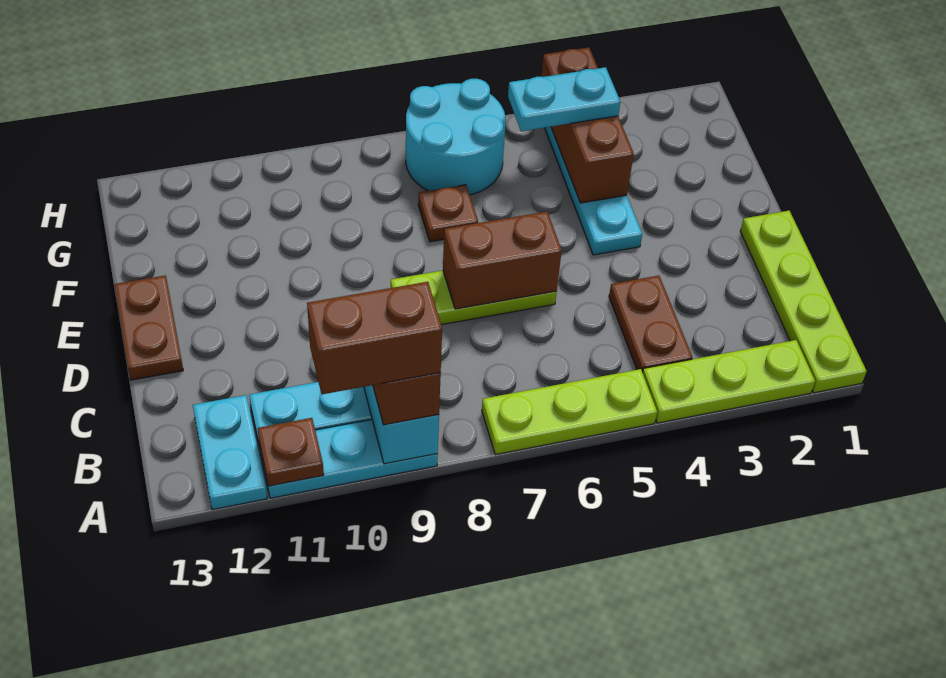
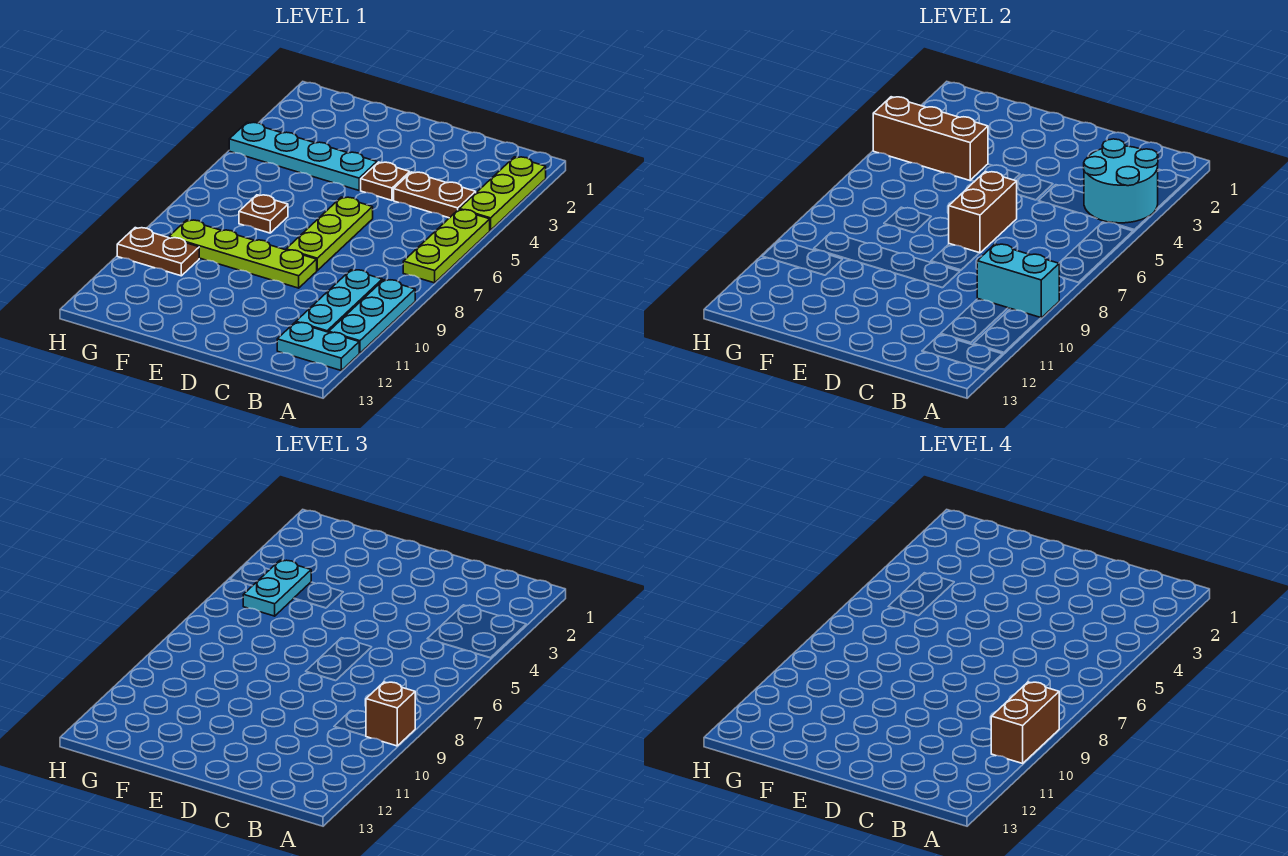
lime 1x4 plate [740,211,867,393] -> lime 1x4 plate moved to [169,220,317,288]
brown 1x1 plate [257,418,324,486] -> brown 1x1 plate moved to [361,162,410,200]
brown 1x2 plate [114,275,183,380] -> brown 1x2 plate moved to [117,228,199,276]
cyan 2x2 round brick [406,79,506,195] -> cyan 2x2 round brick moved to [1084,139,1158,223]

